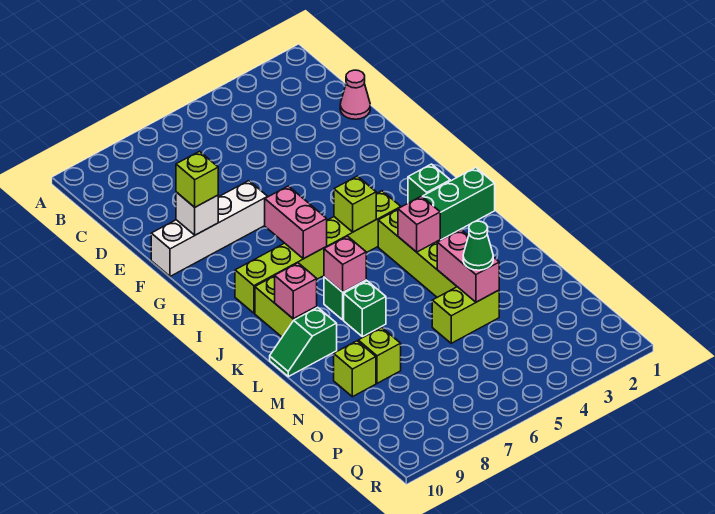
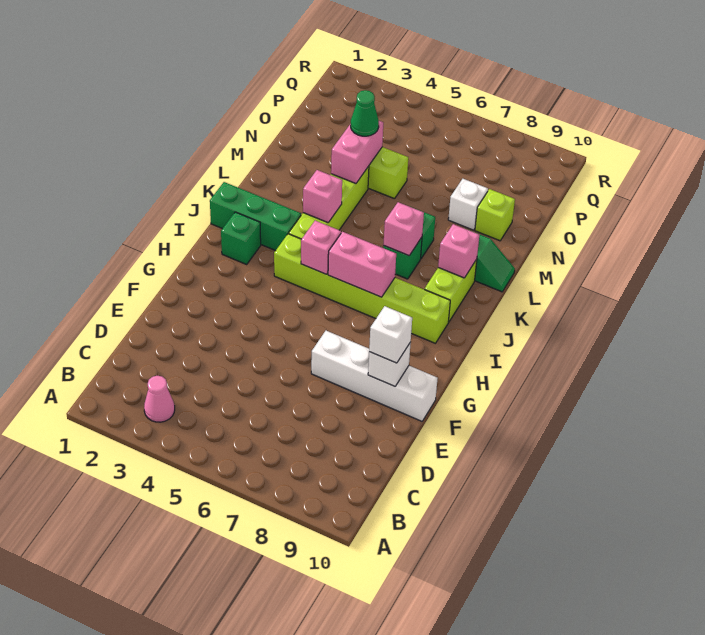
pink 1x1 cone [340,70,370,119] -> pink 1x1 cone moved to [144,376,175,422]
lime 1x1 brick [176,151,218,207] -> white 1x1 brick [369,306,412,363]
pink 1x2 brick [265,186,327,259] -> pink 1x2 brick turned to [328,232,396,297]
lime 1x1 brick [334,176,376,232] -> pink 1x1 brick [301,220,341,274]
lime 1x1 brick [358,328,401,383] -> white 1x1 brick [448,179,488,230]

